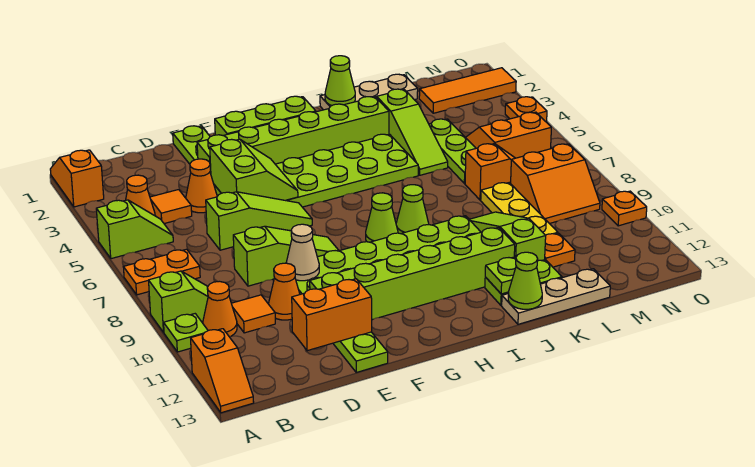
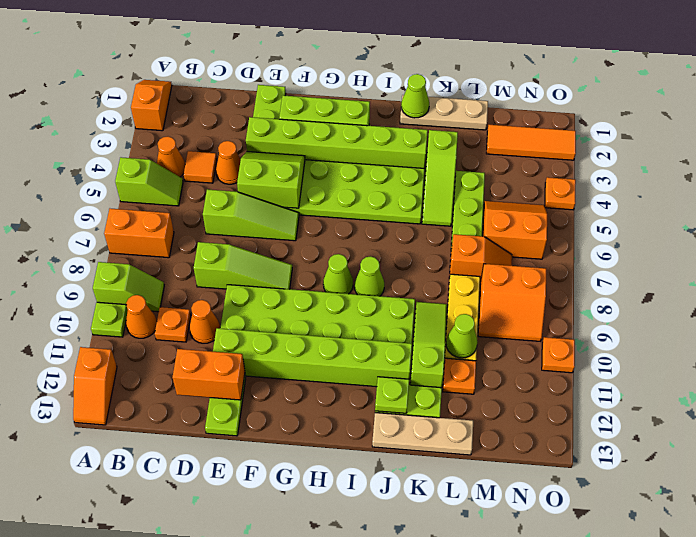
orange 1x2 plate [123,249,200,295] -> orange 1x2 brick [104,209,174,258]
orange 1x1 tile [231,295,275,333] -> orange 1x1 plate [155,307,191,342]
lime 2x2 slope [210,139,298,200] -> lime 2x2 slope turned to [237,152,305,208]
tan 1x1 cone [286,224,319,281] -> none
lime 1x1 cone [508,252,542,309] -> lime 1x1 cone moved to [446,314,477,358]

